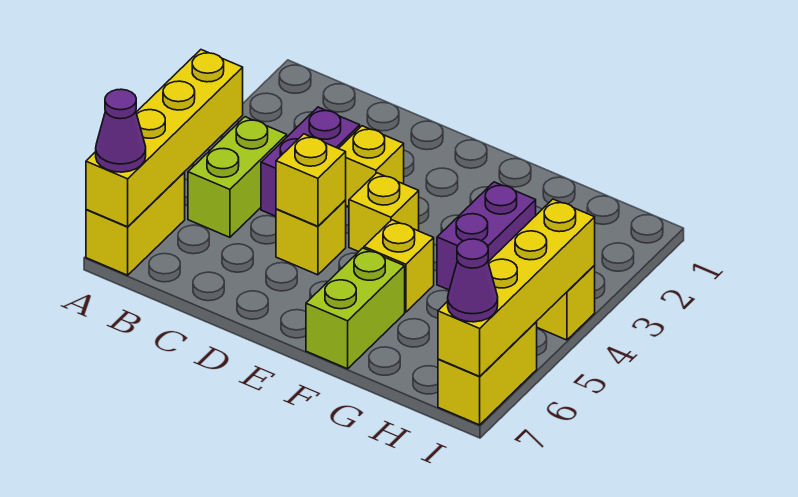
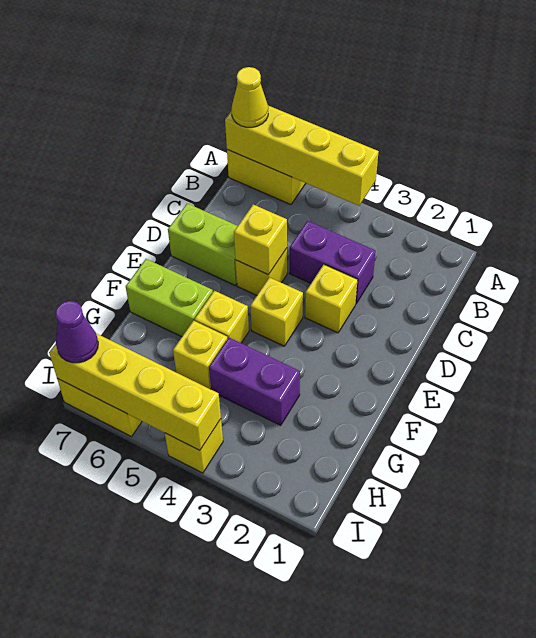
purple 1x1 cone [96,89,146,172] -> yellow 1x1 cone [232,67,268,127]
lime 1x2 brick [188,117,287,237] -> lime 1x2 brick moved to [168,203,237,285]
none -> yellow 1x1 brick [173,321,227,389]

